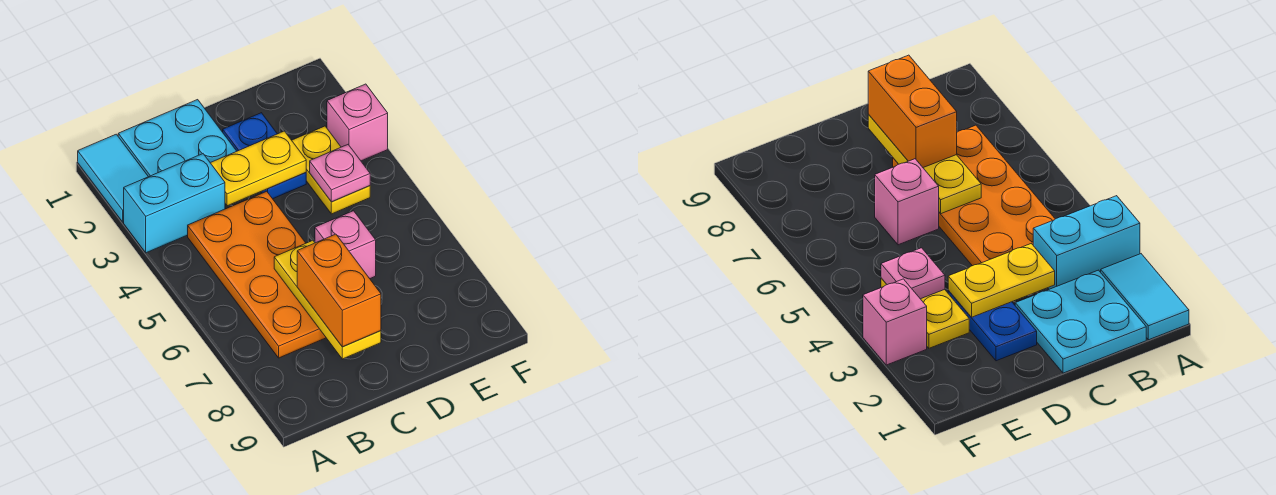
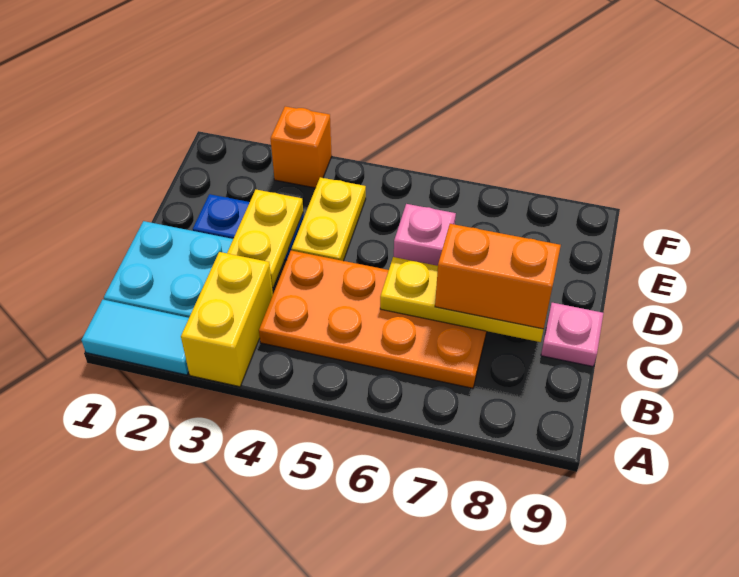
cyan 1x2 brick [124,154,225,253] -> yellow 1x2 brick [181,252,273,387]
yellow 1x2 plate [292,126,370,214] -> yellow 1x2 plate turned to [292,177,366,261]
pink 1x1 plate [310,145,370,202] -> pink 1x1 plate moved to [541,303,603,366]
pink 1x1 brick [327,84,388,161] -> orange 1x1 brick [271,106,332,188]

